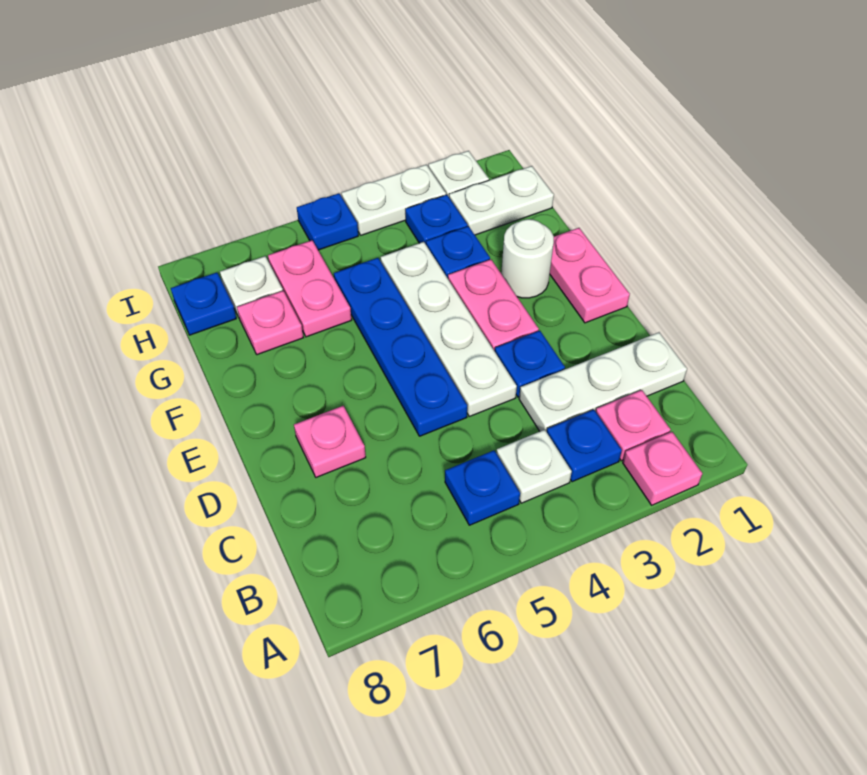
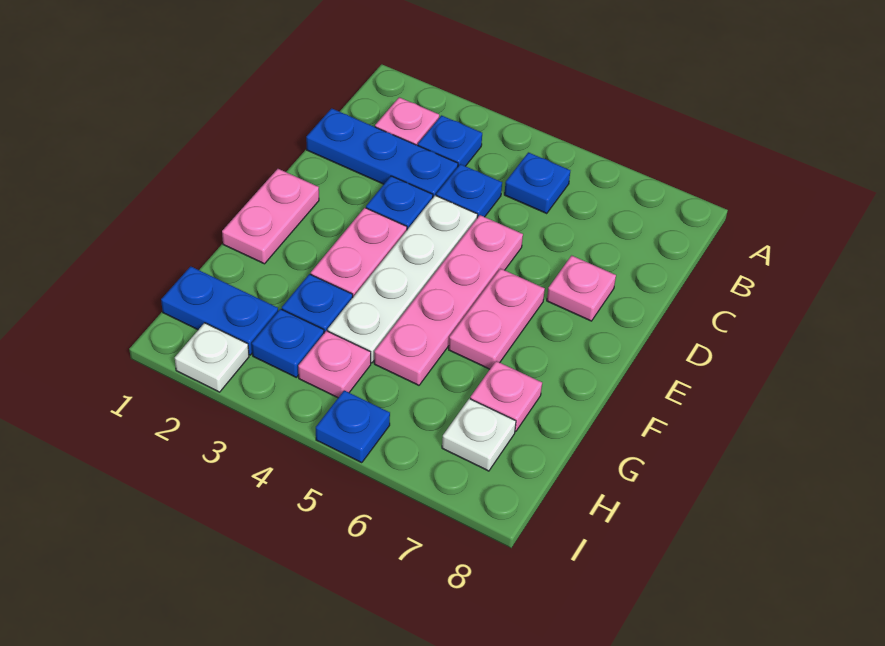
pink 1x1 plate [623,432,702,505] -> pink 1x1 plate moved to [298,331,371,398]
white 1x1 plate [496,430,572,503] -> none
white 1x3 plate [519,332,687,432] -> blue 1x3 plate [306,108,458,197]
blue 1x4 plate [334,258,467,436] -> pink 1x4 plate [374,215,523,385]
white 1x1 round brick [501,219,554,298] -> none
pink 1x2 plate [268,240,352,337] -> pink 1x2 plate moved to [449,269,545,369]
white 1x2 plate [449,166,554,235] -> blue 1x2 plate [161,266,278,355]
blue 1x1 plate [171,273,236,335] -> blue 1x1 plate moved to [436,164,502,218]
white 1x2 plate [342,165,446,235] -> none

